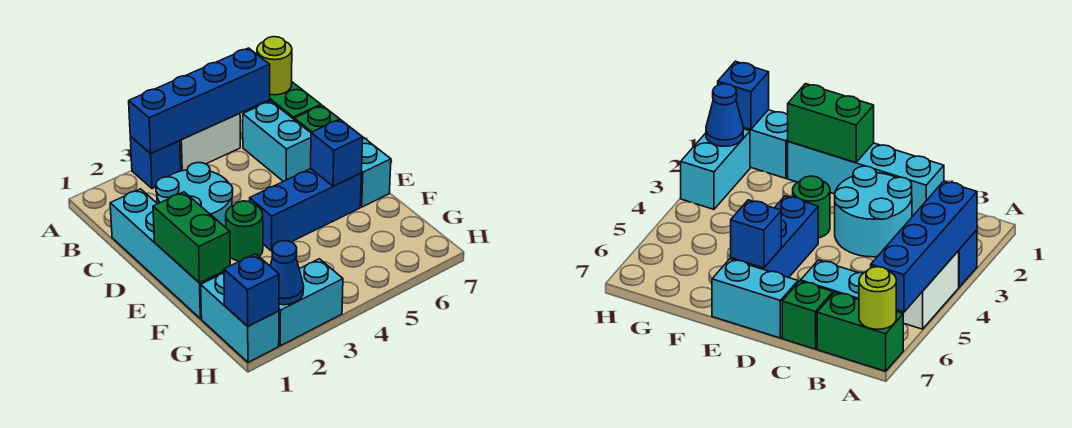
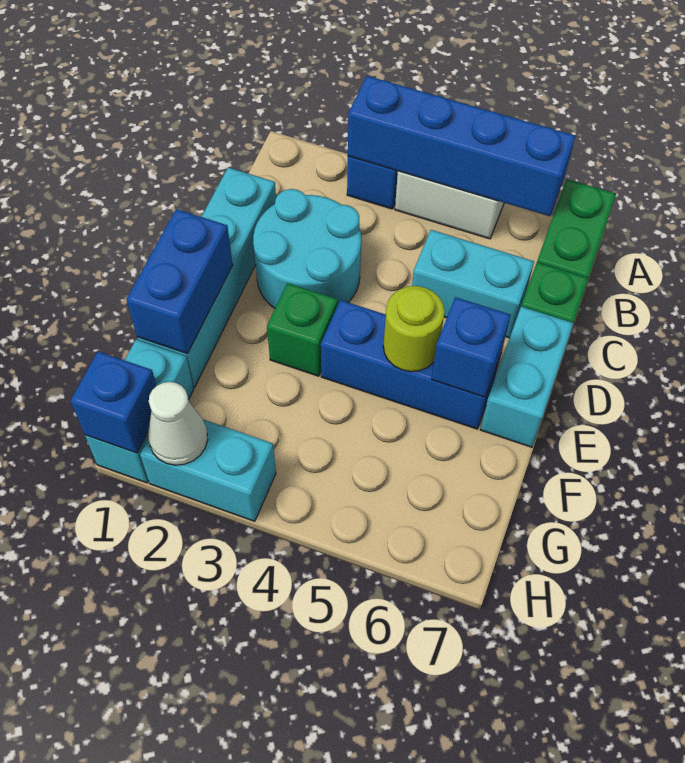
lime 1x1 round brick [257,37,292,95] -> lime 1x1 round brick moved to [383,286,445,372]
cyan 1x2 brick [243,101,311,181] -> cyan 1x2 brick turned to [412,230,534,338]
green 1x2 brick [153,192,230,283] -> blue 1x2 brick [126,209,233,354]
green 1x1 round brick [226,201,263,261] -> green 1x1 brick [267,283,338,376]
blue 1x1 cone [270,241,304,305] -> white 1x1 cone [148,382,208,465]

